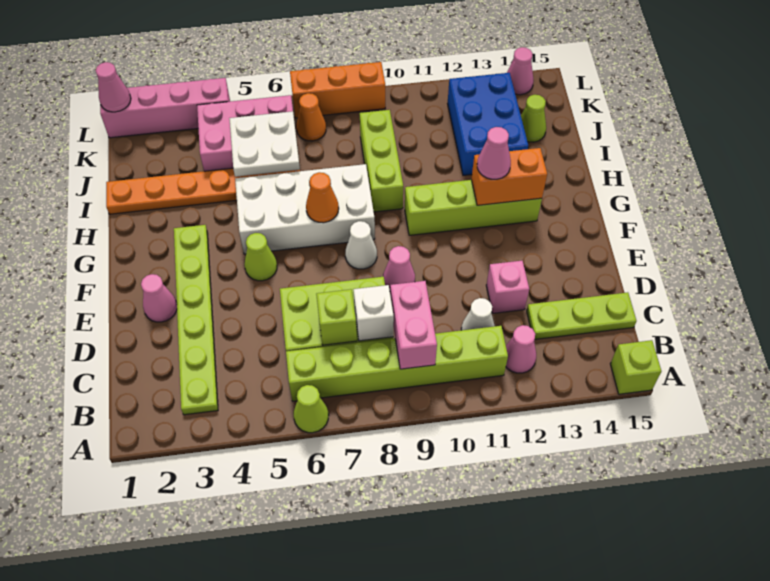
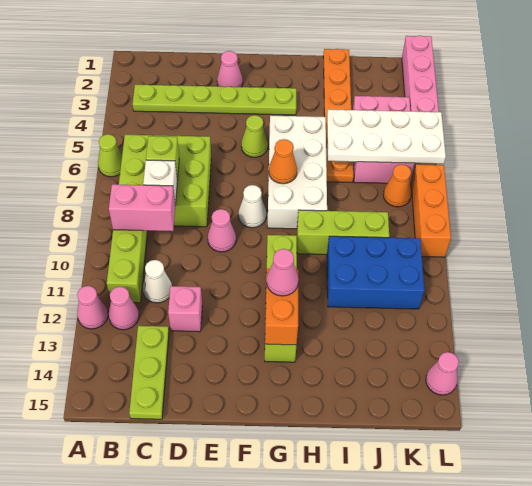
lime 1x1 brick [610,340,661,394] -> none
white 2x2 plate [229,111,300,177] -> white 2x4 plate [327,109,446,164]
blue 2x3 brick [448,73,528,175] -> blue 2x3 brick moved to [327,236,424,309]
lime 1x1 cone [521,95,546,142] -> none
pink 1x1 cone [95,62,131,112] -> pink 1x1 cone moved to [77,286,108,329]

